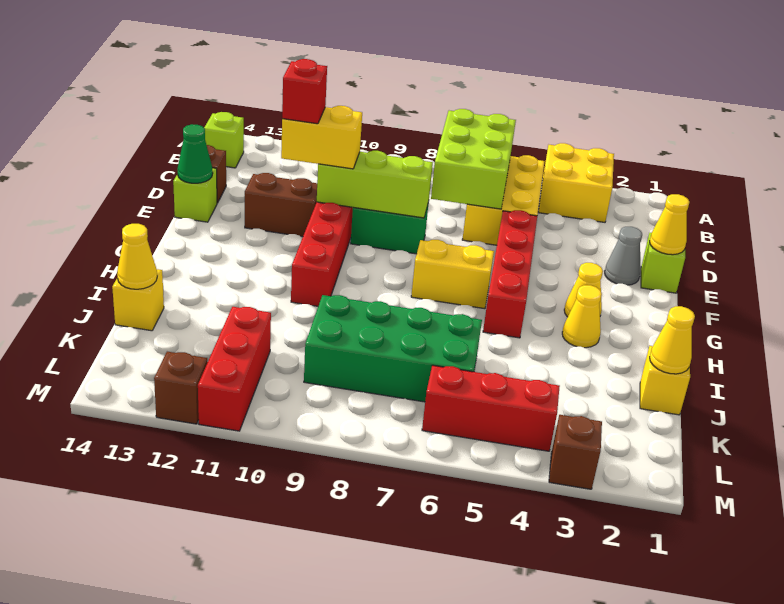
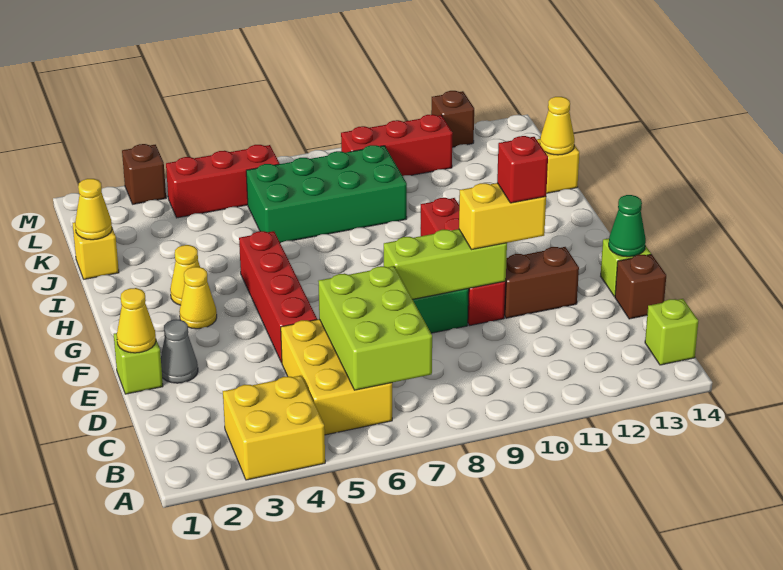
yellow 1x2 brick [411,240,494,309] -> none
red 1x3 brick [198,307,271,431] -> red 1x3 brick turned to [341,114,453,176]

